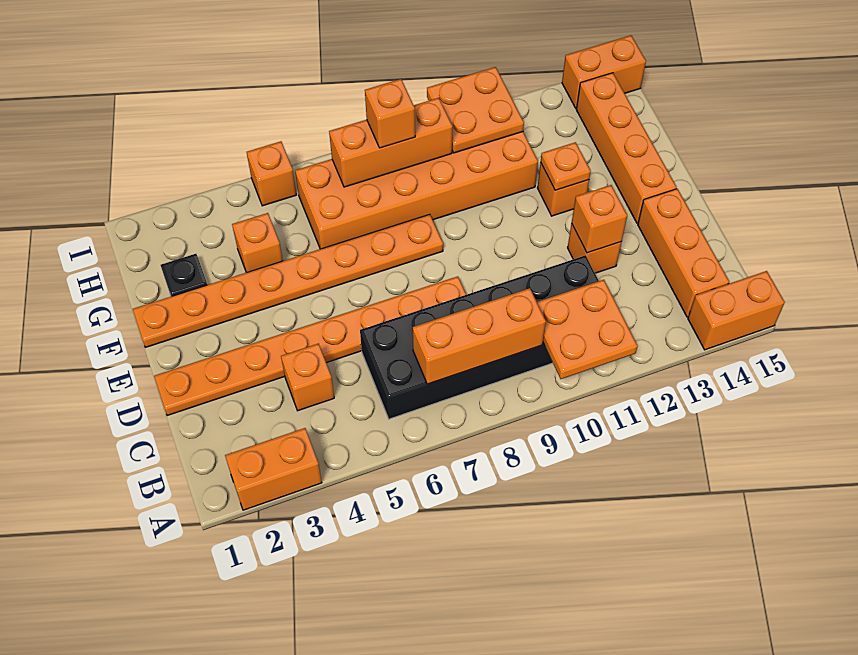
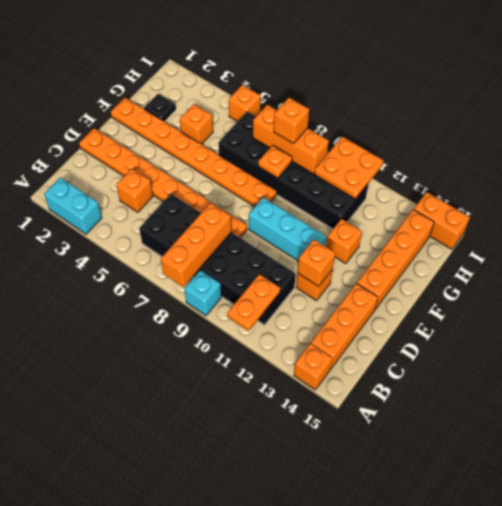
orange 1x2 brick [225,428,322,510] -> cyan 1x2 brick [44,177,102,234]
none -> cyan 1x1 brick [184,270,221,316]
orange 2x2 plate [537,280,638,379] -> orange 1x2 plate [227,274,280,331]
orange 1x2 brick [688,271,785,350] -> orange 1x1 brick [294,343,332,390]
orange 1x3 brick [413,288,546,384] -> orange 1x3 brick turned to [161,203,231,287]
none -> cyan 1x3 brick [249,197,326,261]
orange 1x1 plate [541,142,591,190] -> orange 1x1 plate moved to [258,145,292,178]
orange 2x6 brick [295,132,538,249] -> black 2x6 brick [218,111,369,229]

